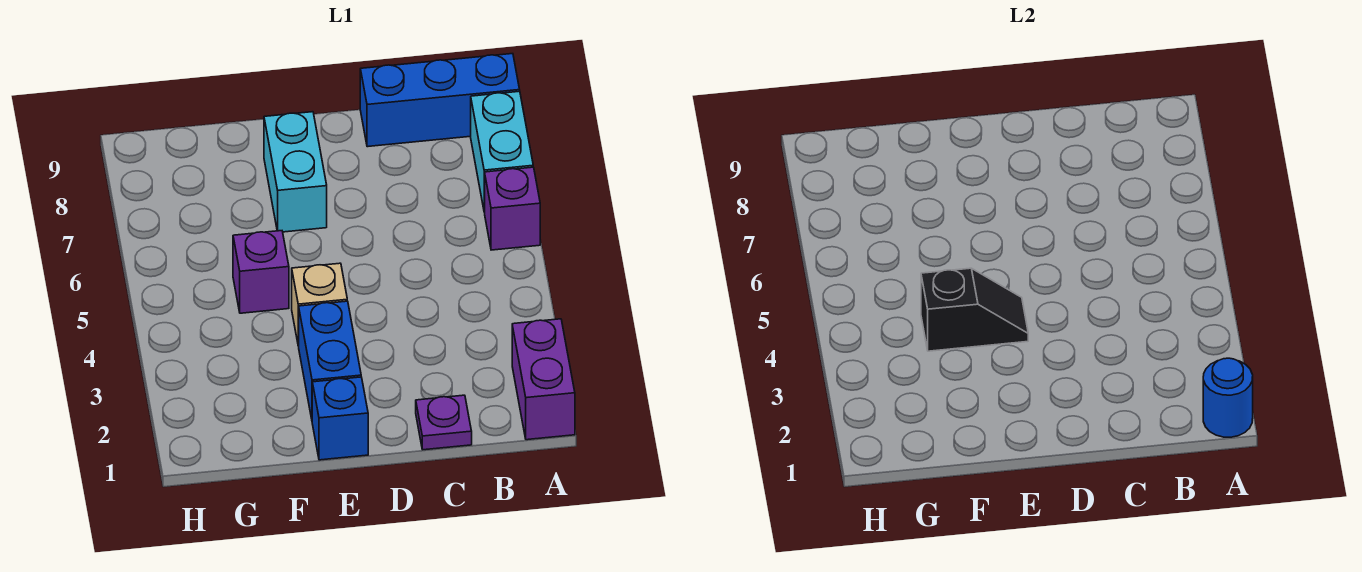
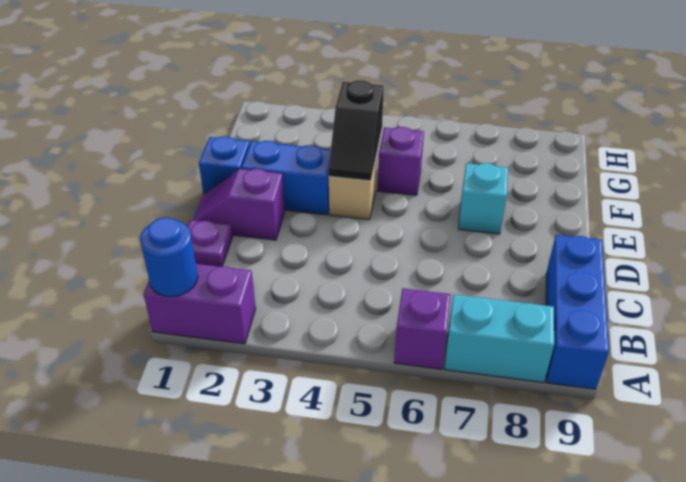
none -> purple 1x2 slope [193,169,285,240]
cyan 1x2 brick [264,112,327,232] -> cyan 1x1 brick [458,163,508,234]

